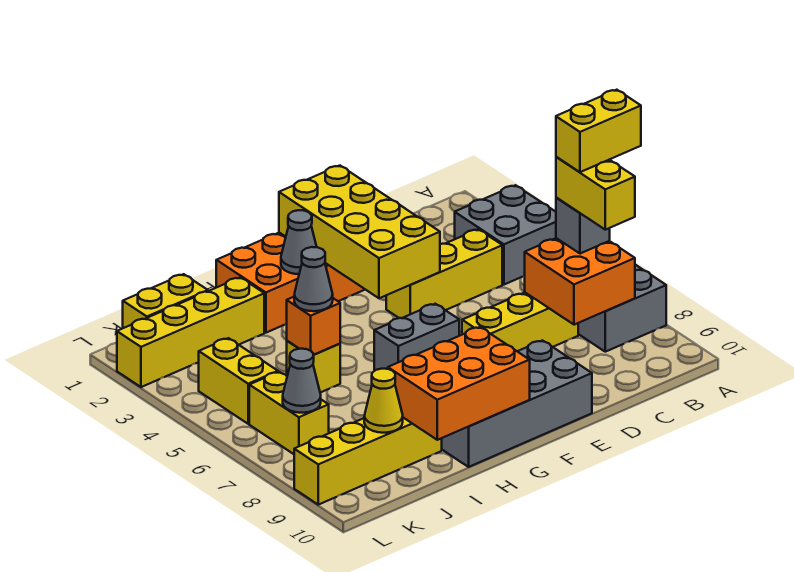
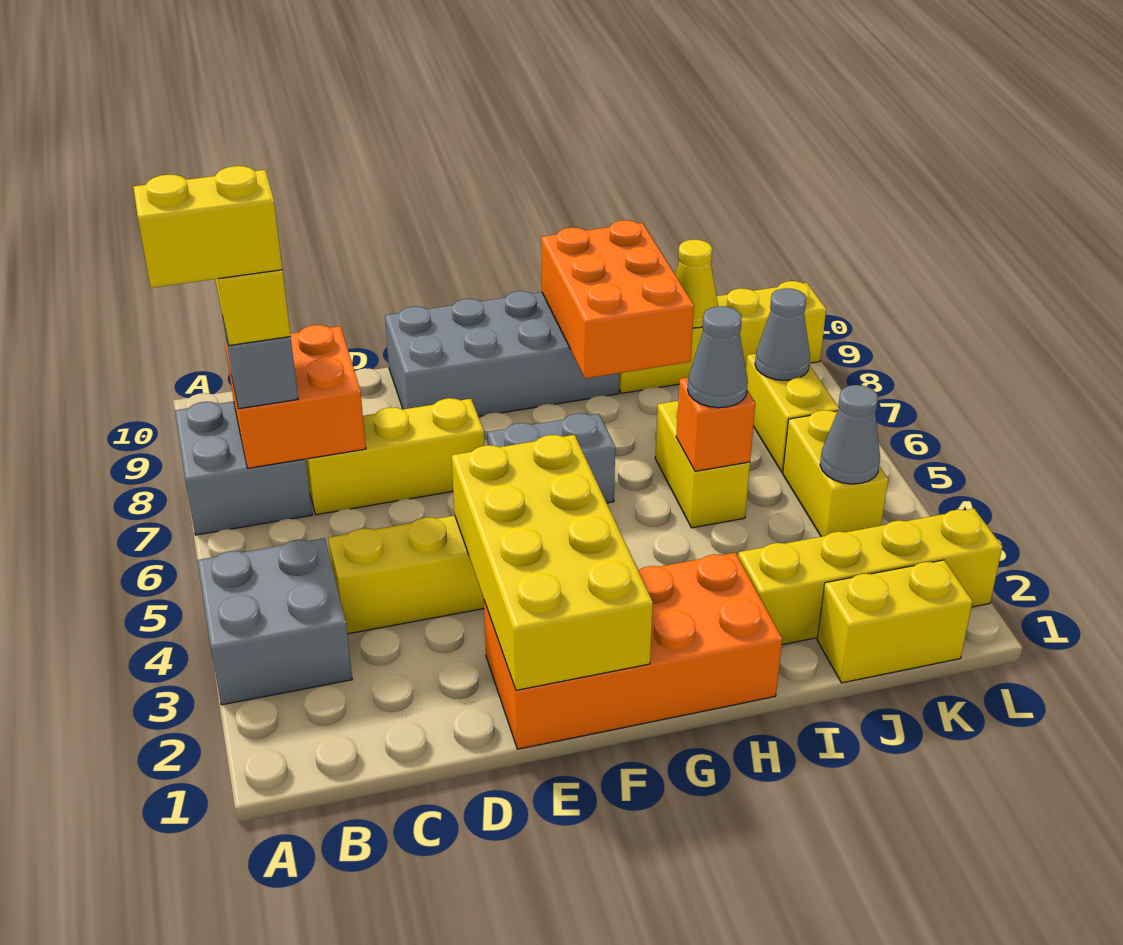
grey 1x1 cone [281,210,317,274] -> grey 1x1 cone moved to [820,385,880,484]
orange 2x3 brick [388,327,530,440] -> orange 2x3 brick turned to [541,220,694,378]
yellow 1x1 brick [287,341,340,393] -> yellow 1x2 brick [655,401,750,528]

